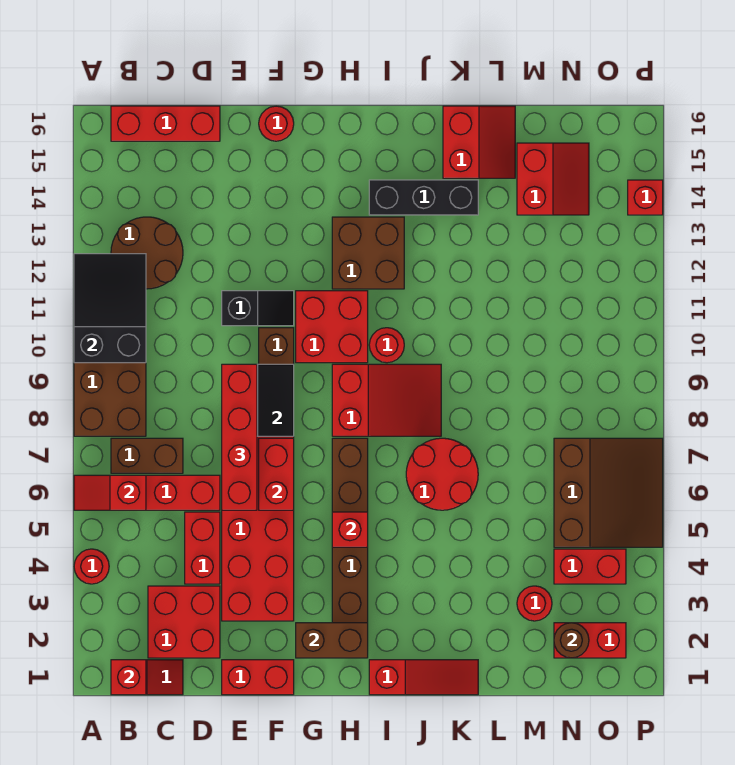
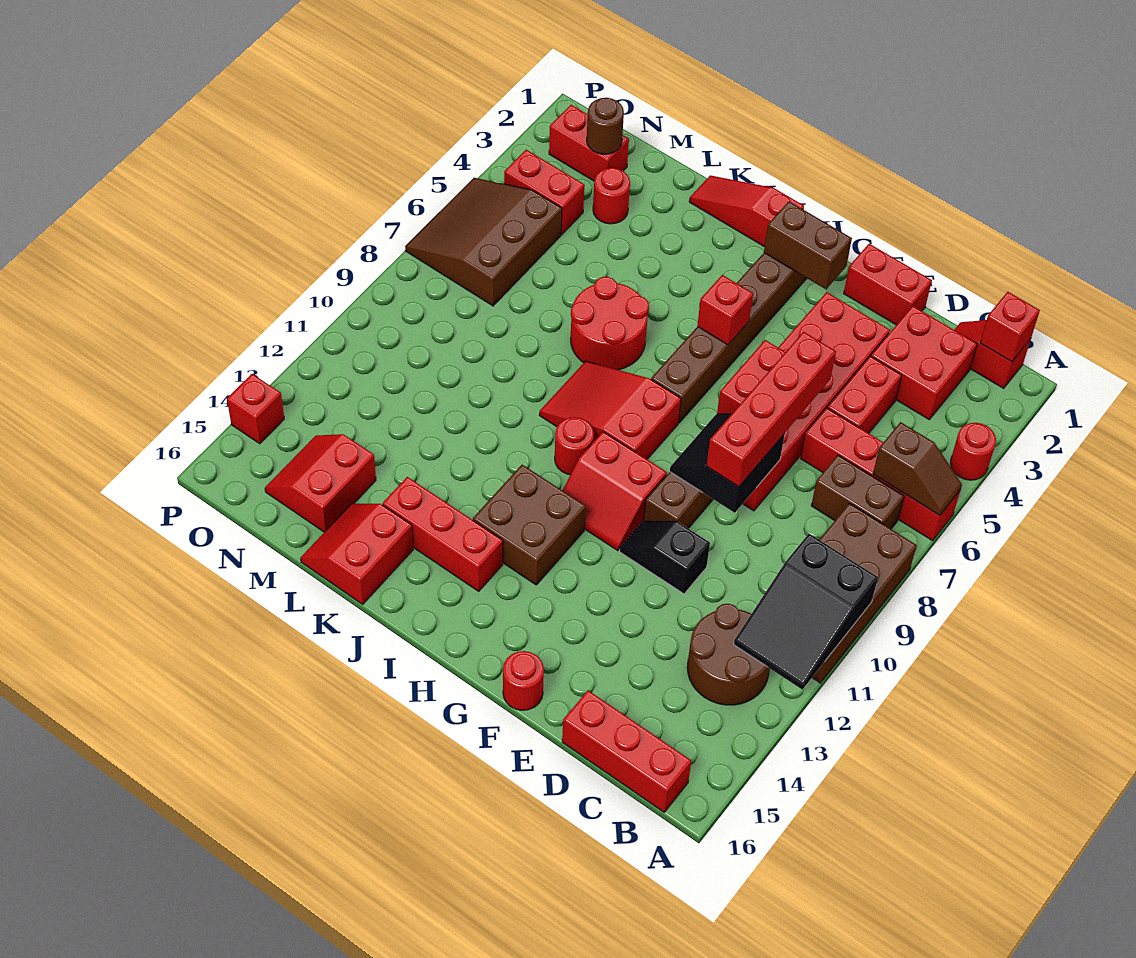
red 1x2 slope [74,475,146,510] -> brown 1x2 slope [873,422,962,515]
red 2x2 brick [296,291,368,363] -> red 2x2 slope [562,432,667,551]
black 1x3 brick [369,180,478,215] -> red 1x3 brick [383,477,503,591]

